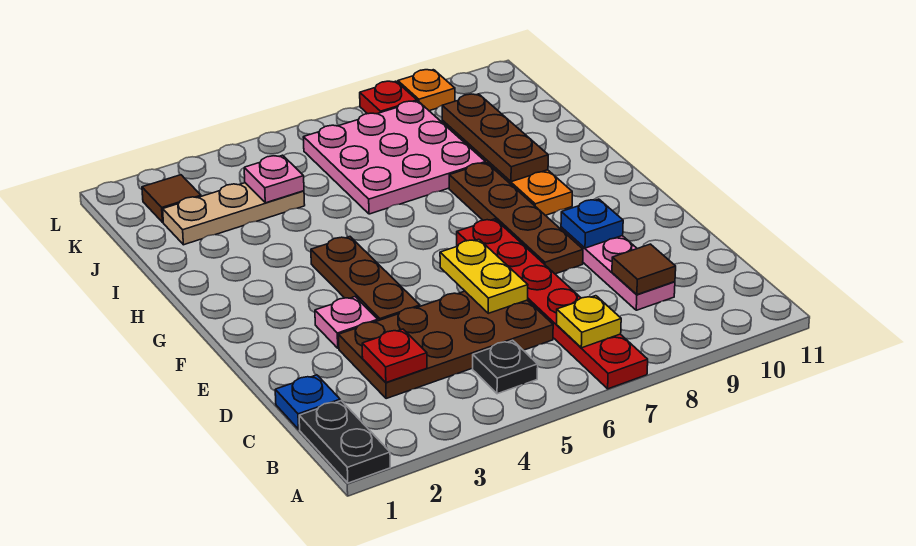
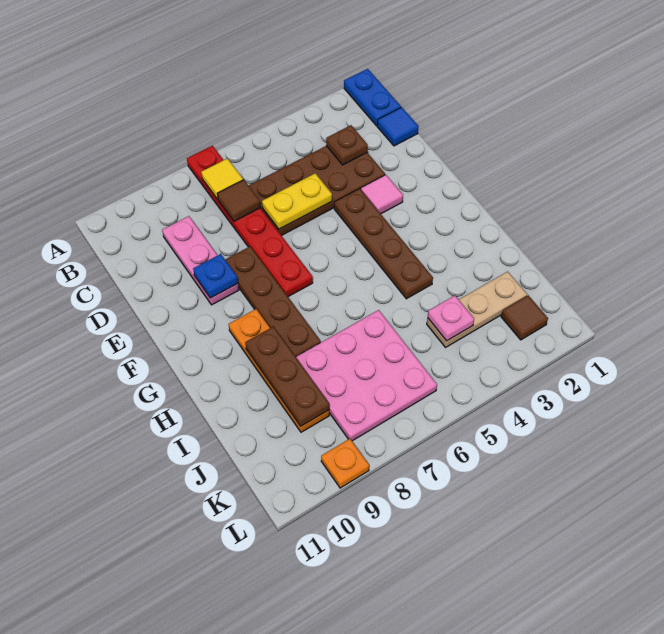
black 1x2 plate [299,401,390,483] -> blue 1x2 plate [344,69,401,126]
black 1x1 plate [473,340,538,394] -> none
yellow 1x1 plate [556,296,621,348] -> yellow 1x1 tile [201,158,243,199]
blue 1x1 plate [275,375,340,429] -> blue 1x1 tile [377,107,419,146]
red 1x1 plate [362,329,427,382] -> brown 1x1 plate [326,125,368,165]
brown 1x1 tile [612,244,676,295] -> brown 1x1 tile moved to [217,180,260,221]
yellow 1x2 plate [440,239,528,313] -> yellow 1x2 plate turned to [262,173,332,229]
pink 1x1 plate [315,297,378,348] -> pink 1x1 tile [361,175,403,214]
brown 1x3 plate [311,237,420,321] -> brown 1x4 plate [334,189,433,299]
red 1x1 plate [360,81,417,114] -> none

